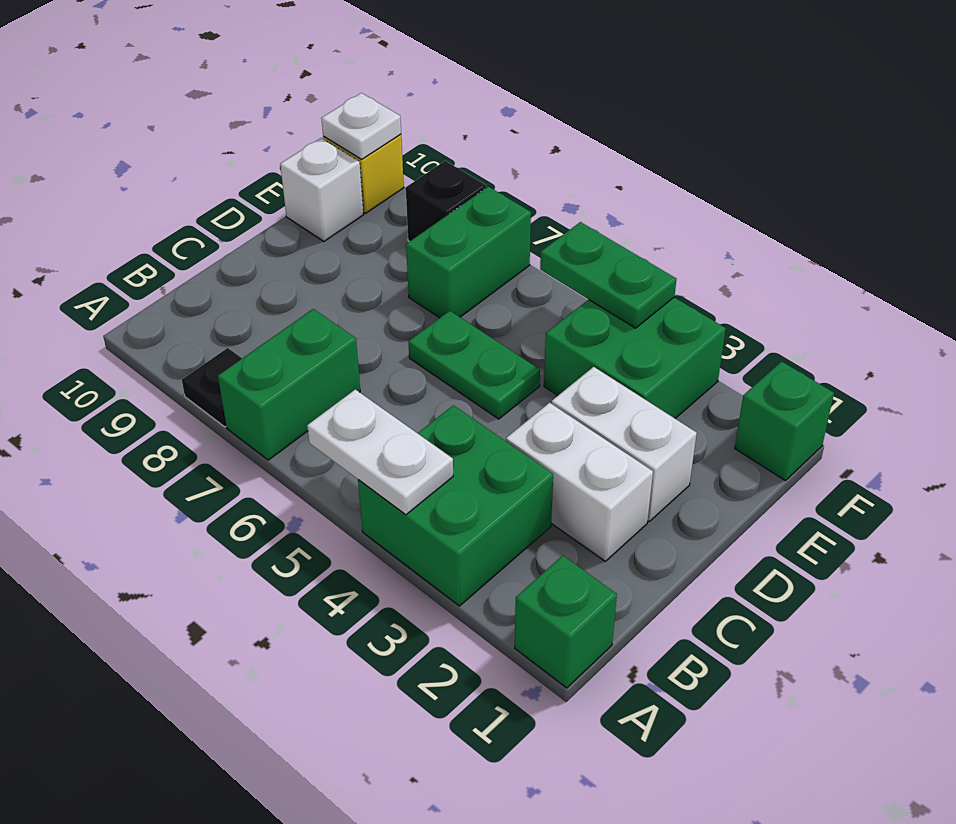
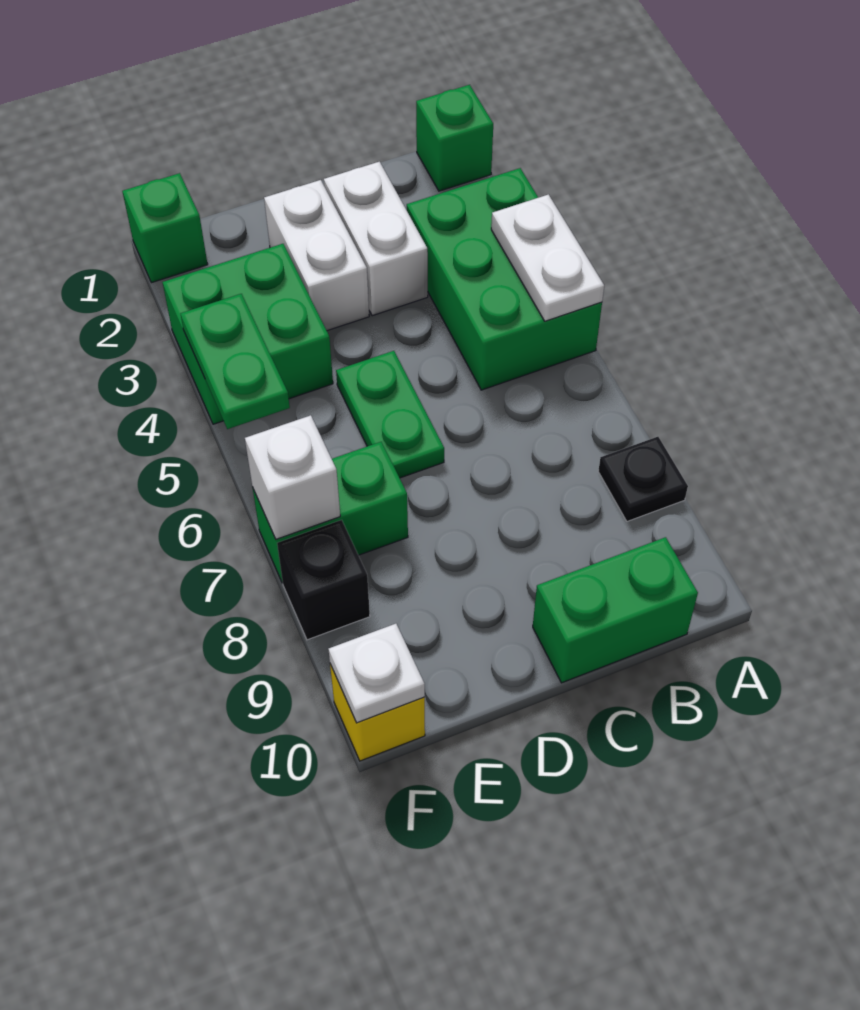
green 2x2 brick [358,405,553,606] -> green 2x3 brick [407,168,602,390]
green 1x2 brick [218,309,360,460] -> green 1x2 brick moved to [533,537,698,683]
white 1x1 brick [280,138,364,241] -> white 1x1 brick moved to [245,415,340,539]

